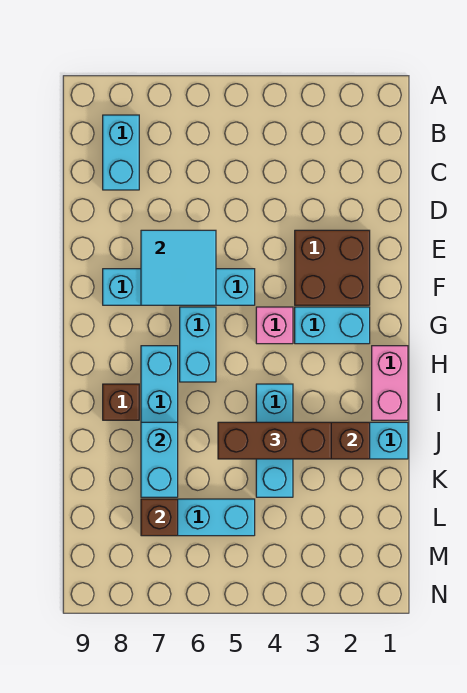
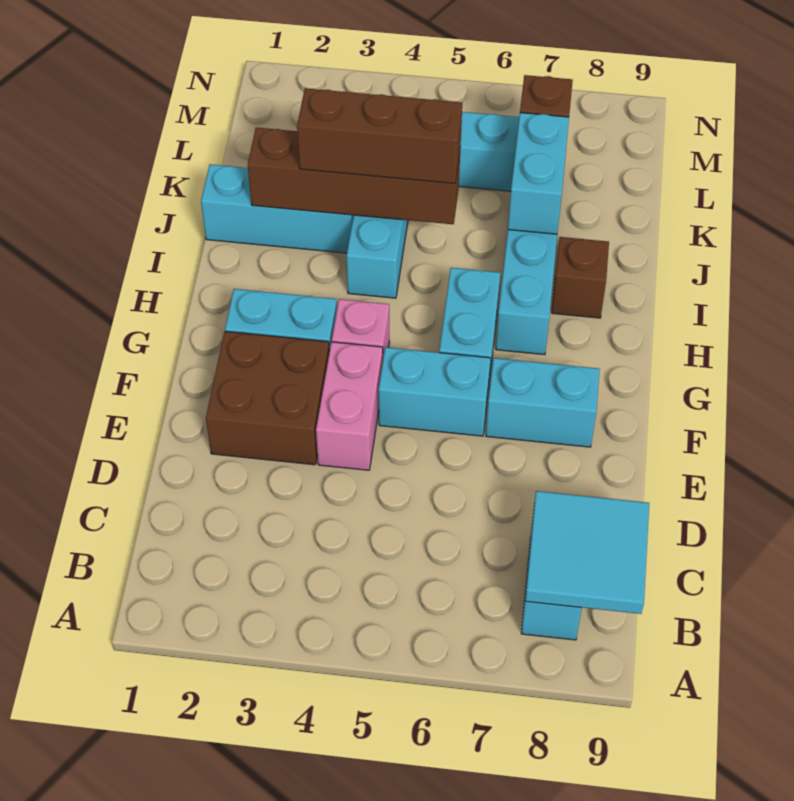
cyan 2x2 tile [141,230,216,305] -> cyan 2x2 tile moved to [525,491,649,614]
pink 1x2 brick [372,346,408,420] -> pink 1x2 brick moved to [316,342,383,470]

